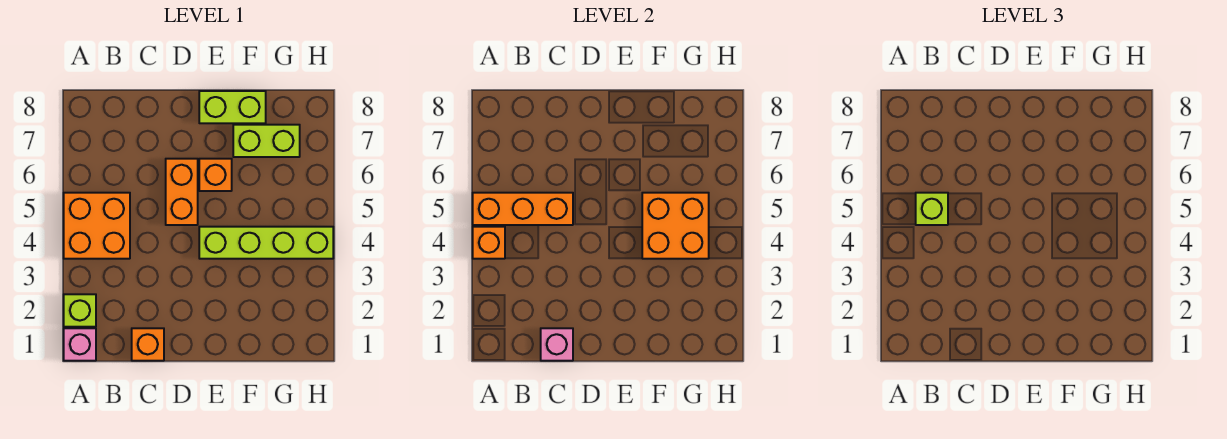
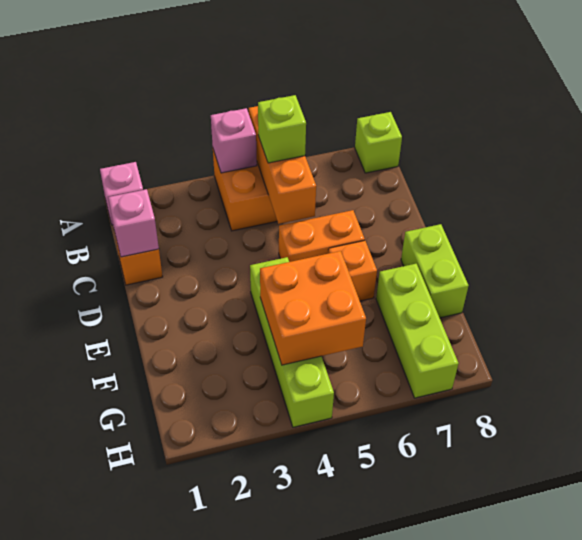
lime 1x1 brick [64,294,96,327] -> lime 1x1 brick moved to [355,112,402,173]
orange 1x1 brick [473,227,505,259] -> pink 1x1 brick [211,108,257,173]
lime 1x2 brick [233,125,300,157] -> lime 1x3 brick [376,264,458,398]

